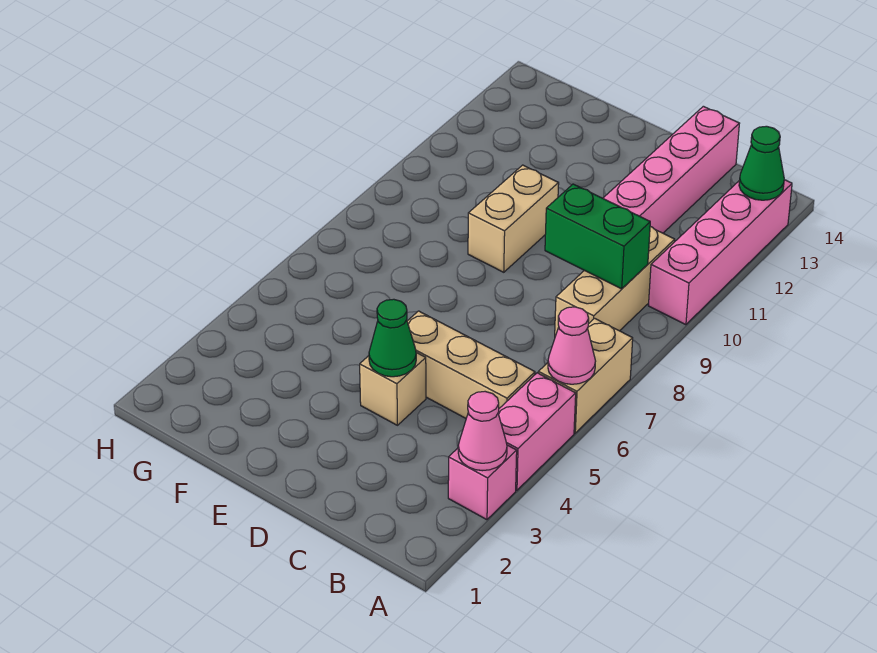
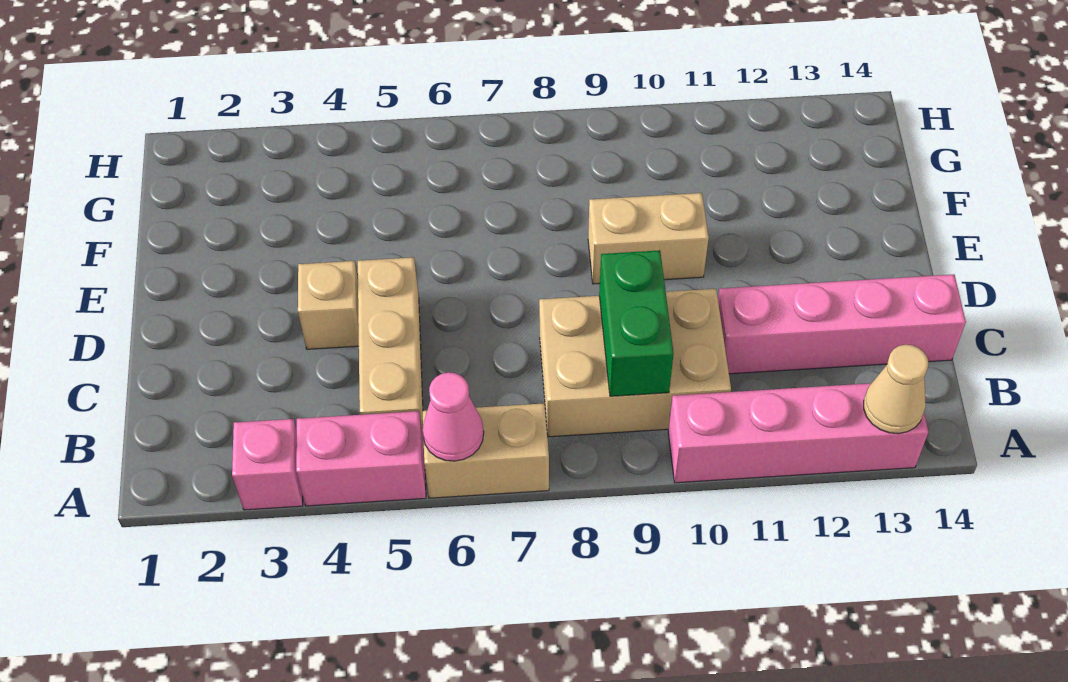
pink 1x1 cone [458,392,507,471] -> none
green 1x1 cone [739,126,784,200] -> tan 1x1 cone [864,345,929,434]
tan 1x3 brick [555,227,675,336] -> tan 2x3 brick [539,289,731,437]
green 1x1 cone [369,299,416,377] -> none

